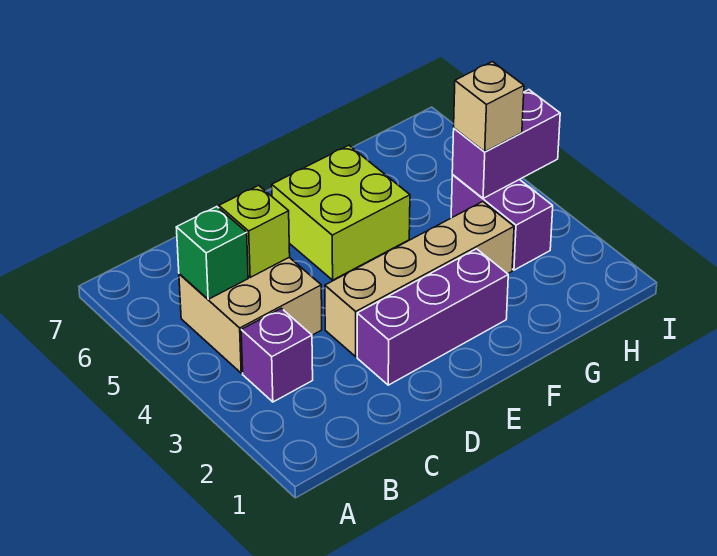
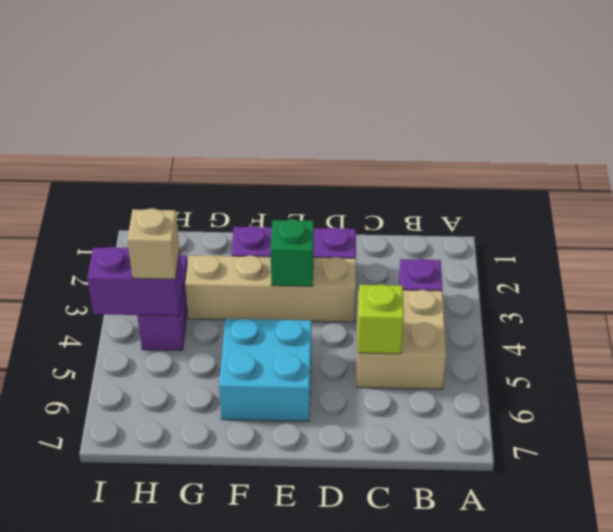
green 1x1 brick [176,207,248,299] -> green 1x1 brick moved to [271,219,314,286]
lime 2x2 brick [272,145,410,280] -> cyan 2x2 brick [219,319,312,421]

